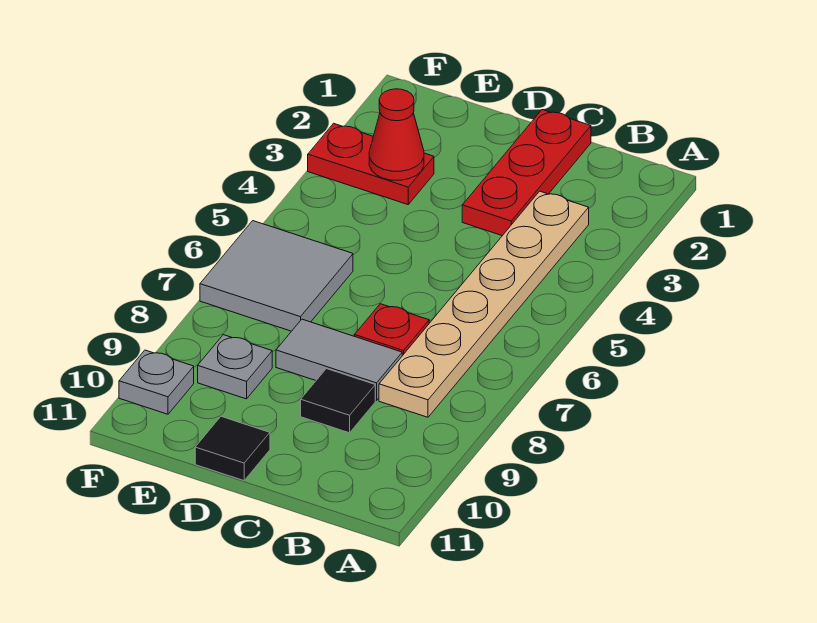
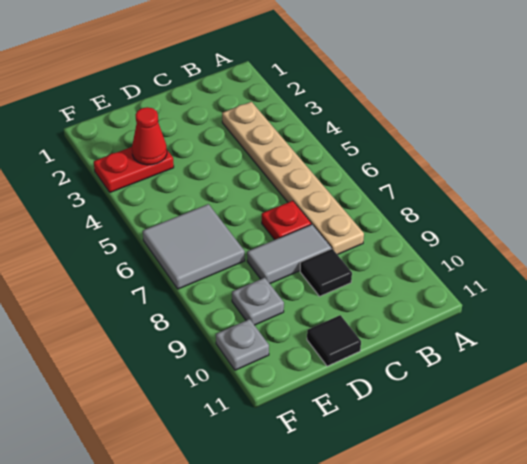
red 1x3 plate [462,110,591,236] -> none

